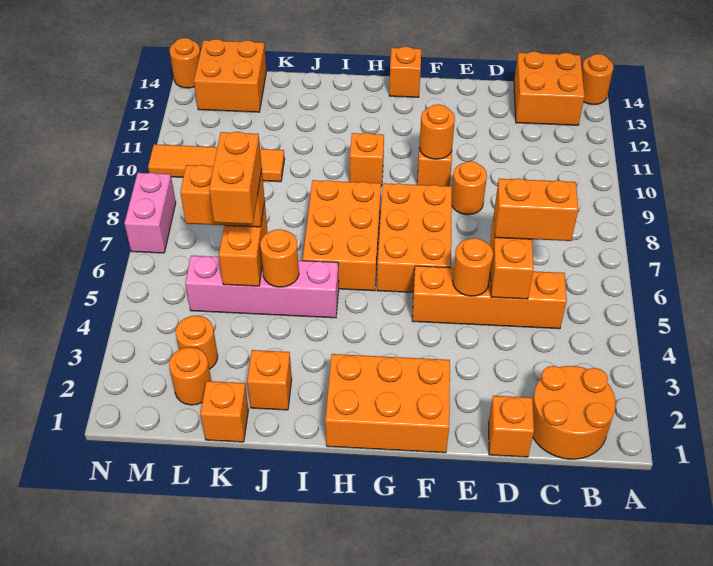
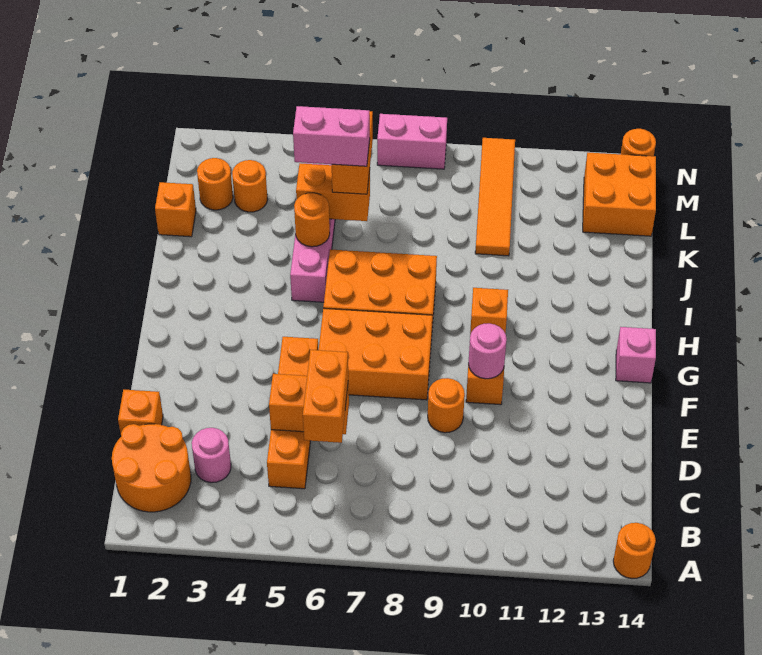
orange 2x2 brick [514,51,585,125] -> none
none -> pink 1x1 round brick [192,428,231,483]
orange 1x1 round brick [453,238,493,296] -> none
orange 2x3 brick [325,354,450,453] -> none
orange 1x1 round brick [419,104,455,159] -> pink 1x1 round brick [468,323,507,379]
orange 1x1 brick [389,46,421,97] -> pink 1x1 brick [616,327,656,383]
orange 1x1 brick [247,350,292,410] -> none
orange 1x2 brick [209,132,262,224] -> pink 1x2 brick [293,106,370,166]

